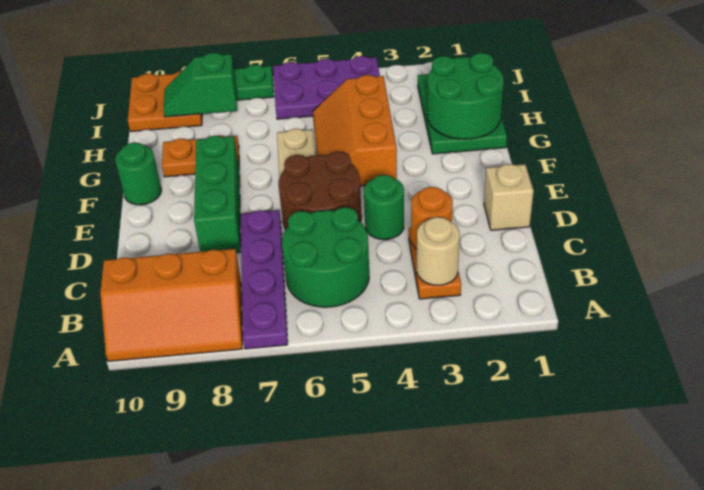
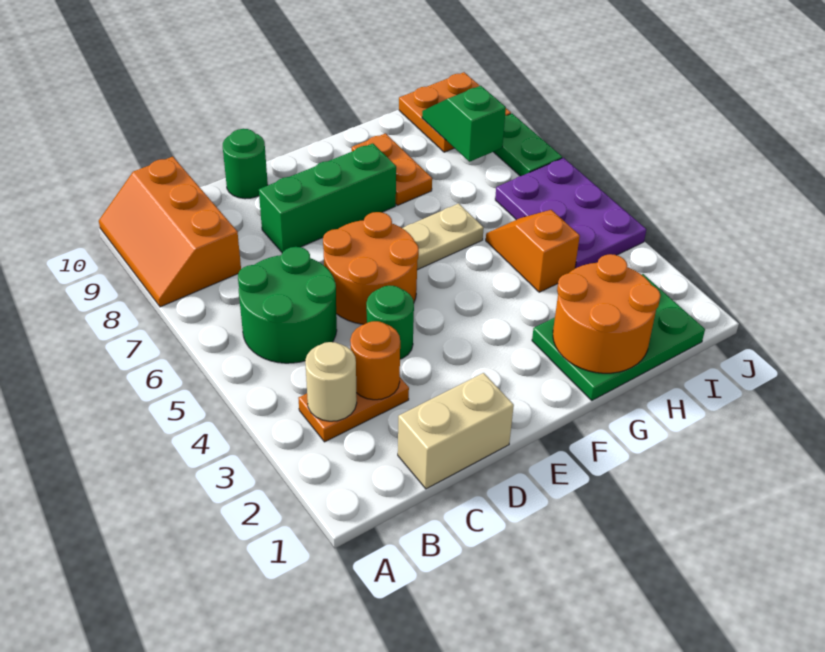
purple 1x4 plate [241,210,288,349] -> none
tan 1x1 brick [484,164,534,230] -> tan 1x2 brick [398,373,514,489]
brown 2x2 round brick [279,151,362,229] -> orange 2x2 round brick [323,212,419,324]
orange 2x3 slope [313,75,397,186] -> orange 1x2 slope [486,210,580,292]
green 1x1 round brick [115,142,161,205] -> green 1x1 round brick moved to [223,129,268,199]
green 2x2 round brick [427,53,504,139] -> orange 2x2 round brick [553,254,661,373]

